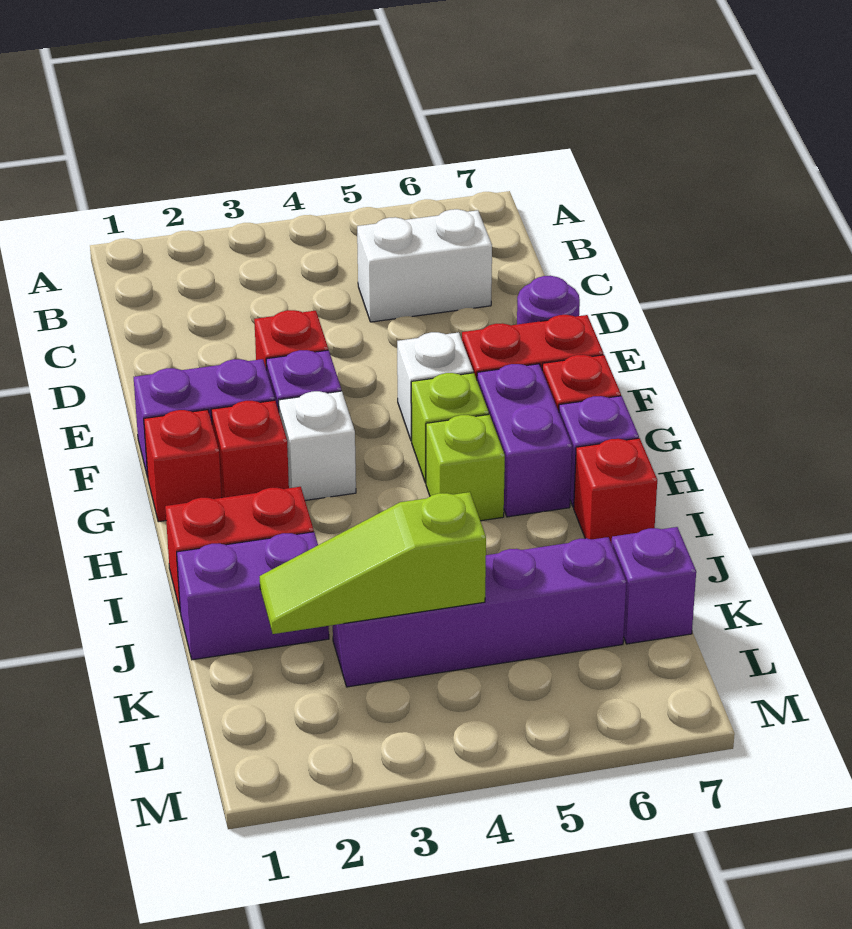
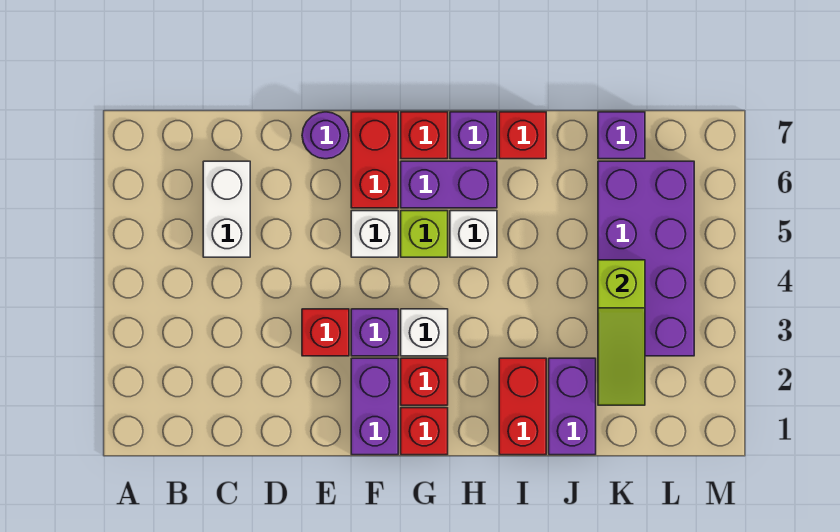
lime 1x1 brick [426,415,505,521] -> white 1x1 brick [450,211,497,257]
purple 1x4 brick [333,537,626,687] -> purple 2x4 brick [598,161,694,356]

